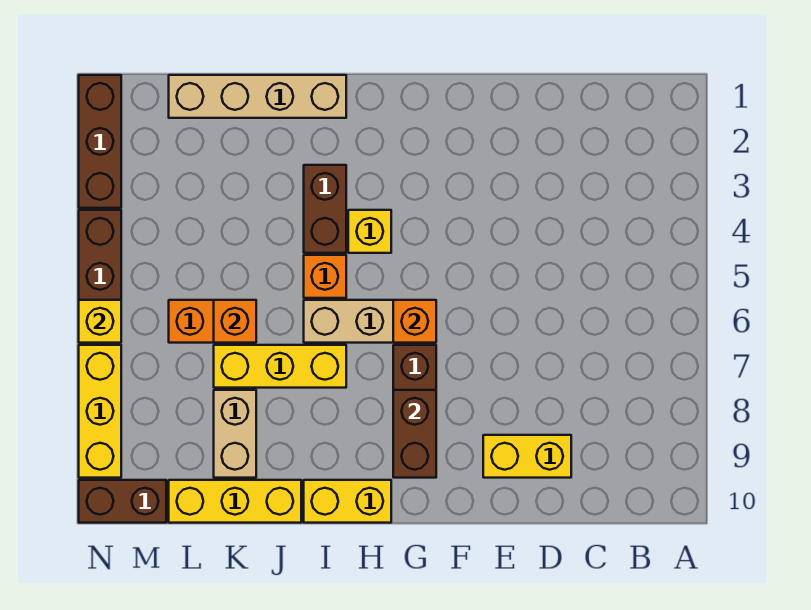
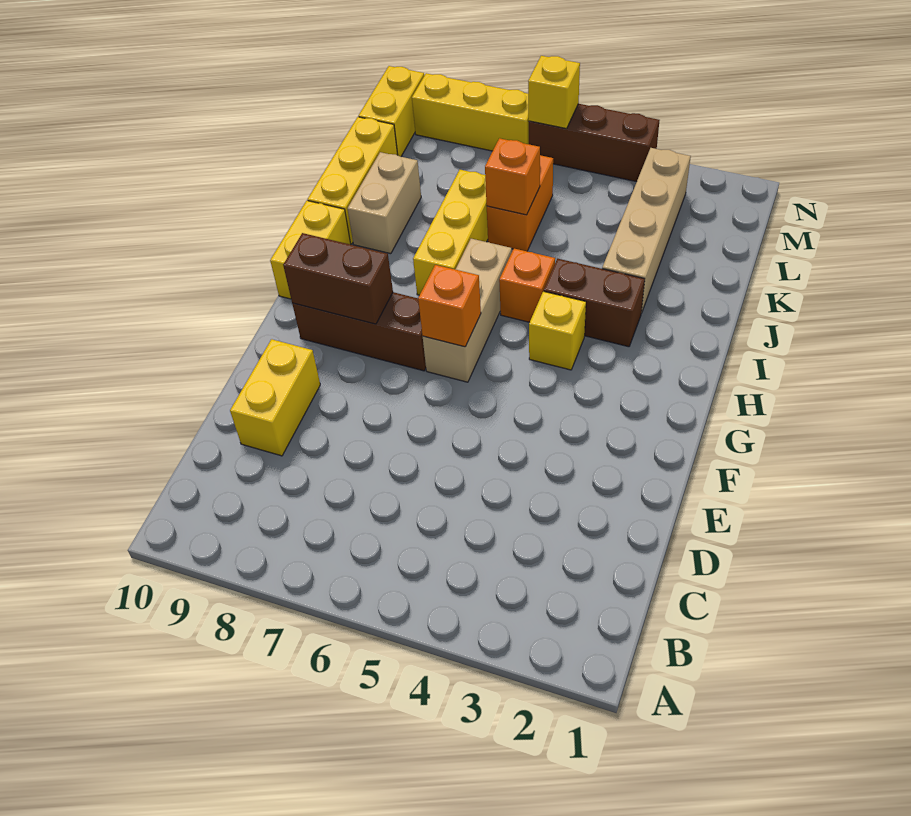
tan 1x4 brick [169,75,346,118] -> tan 1x4 brick moved to [602,148,691,313]
tan 1x2 brick [214,390,256,478] -> tan 1x2 brick turned to [348,152,421,254]
brown 1x2 brick [79,480,166,523] -> yellow 1x2 brick [359,66,424,157]
brown 1x3 brick [79,75,121,208] -> none

